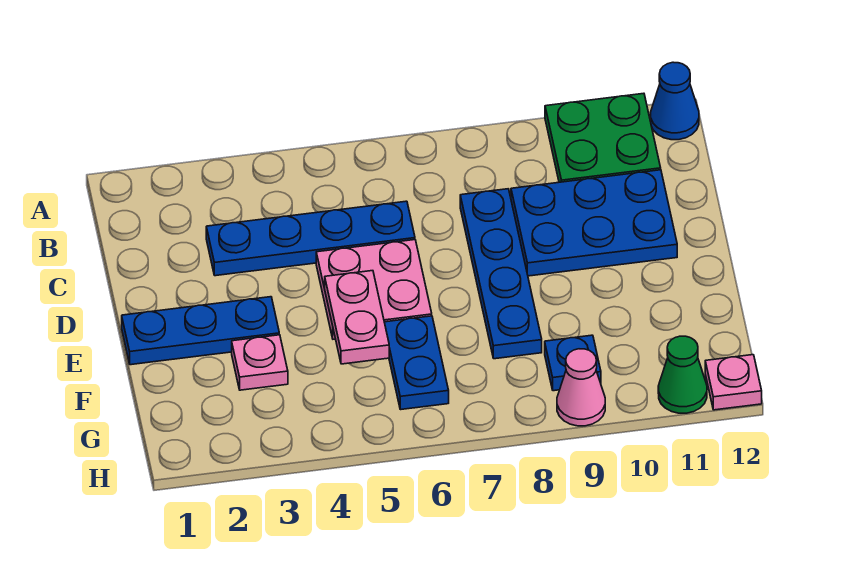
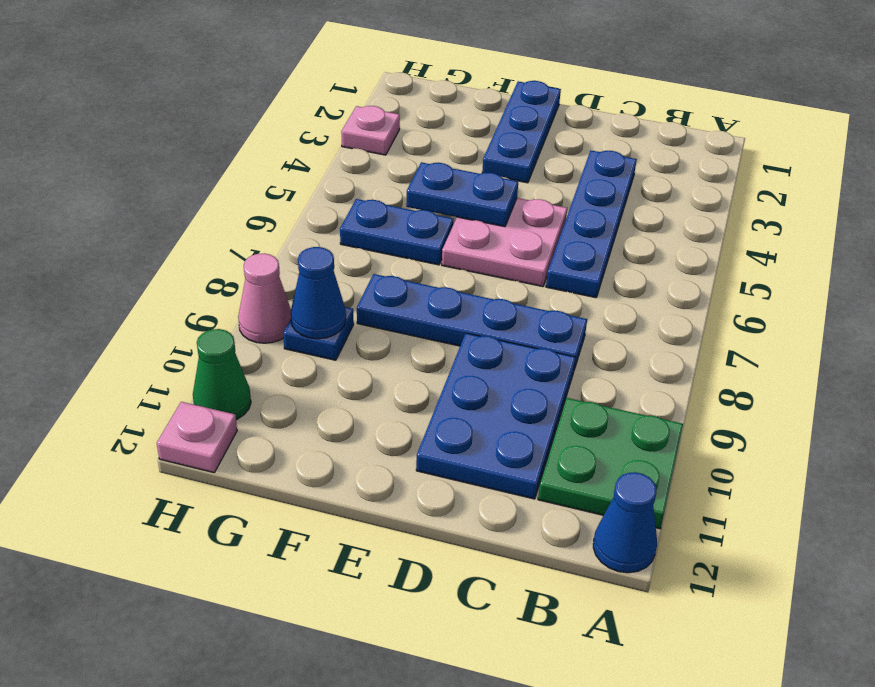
pink 1x2 plate [325,271,389,364] -> blue 1x2 plate [406,162,518,227]
pink 1x1 plate [232,335,288,390] -> pink 1x1 plate moved to [341,106,400,155]
none -> blue 1x1 cone [291,247,346,339]

